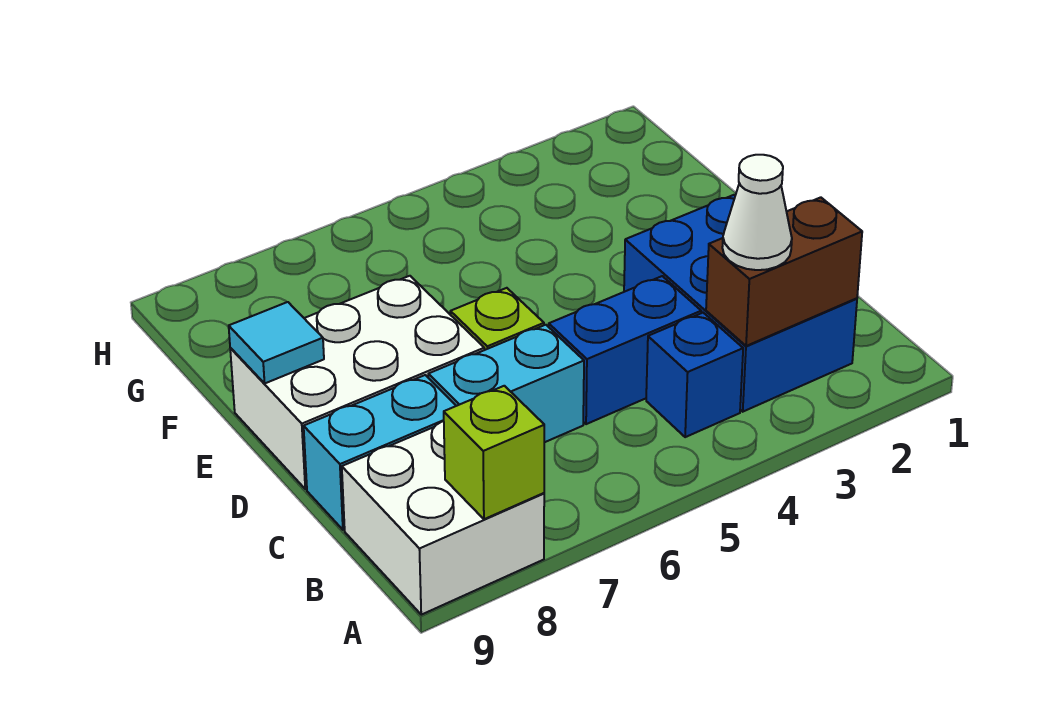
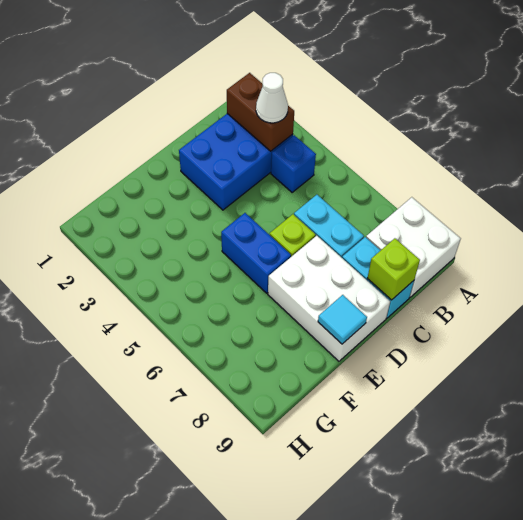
lime 1x1 brick [444,386,544,519] -> lime 1x1 brick moved to [367,238,420,300]
blue 1x2 brick [549,276,701,424] -> blue 1x2 brick moved to [221,213,291,293]

